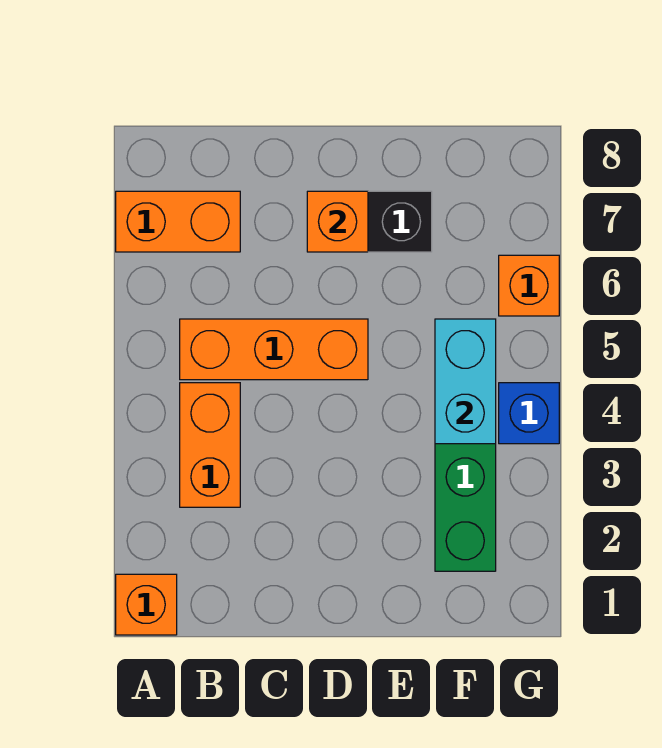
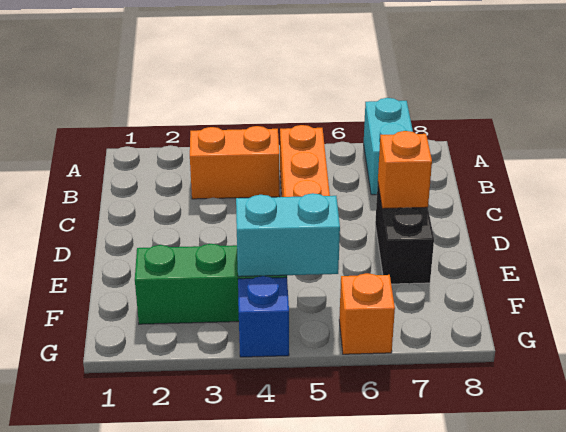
orange 1x1 brick [116,574,177,635] -> none
orange 1x2 brick [116,191,240,252] -> cyan 1x2 brick [364,98,413,195]

